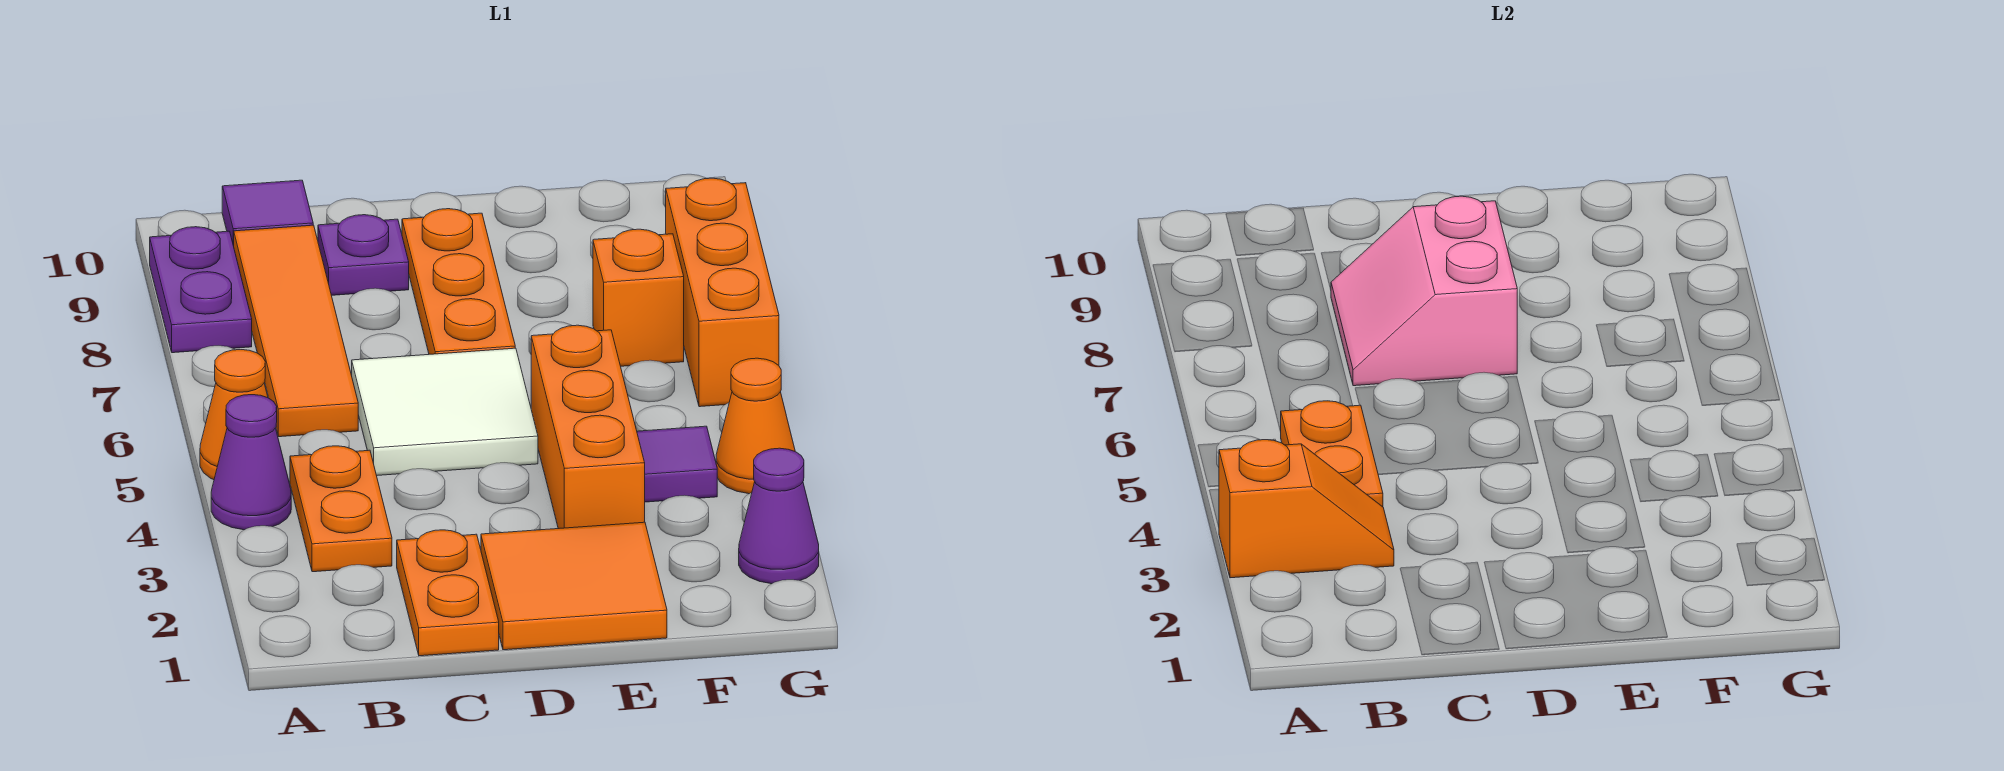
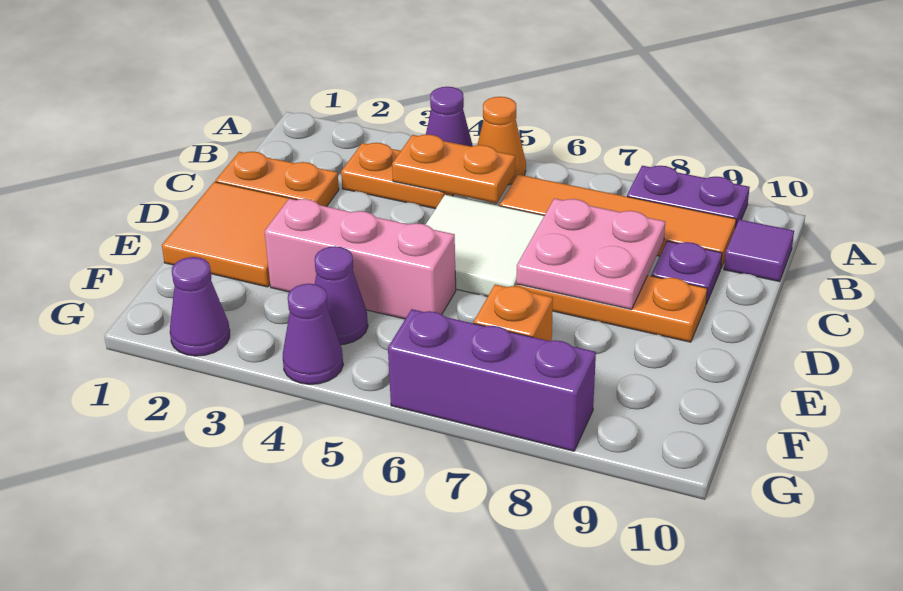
orange 1x2 slope [1219,440,1394,578] -> none
pink 2x2 slope [1331,196,1517,386] -> pink 2x2 plate [516,199,665,310]
orange 1x3 brick [531,325,645,529] -> pink 1x3 brick [265,199,456,319]
purple 1x1 tile [637,426,717,502] -> purple 1x1 cone [315,246,368,345]
orange 1x1 cone [716,358,795,494] -> purple 1x1 cone [283,284,343,384]
orange 1x3 brick [666,178,779,407] -> purple 1x3 brick [388,309,596,451]

